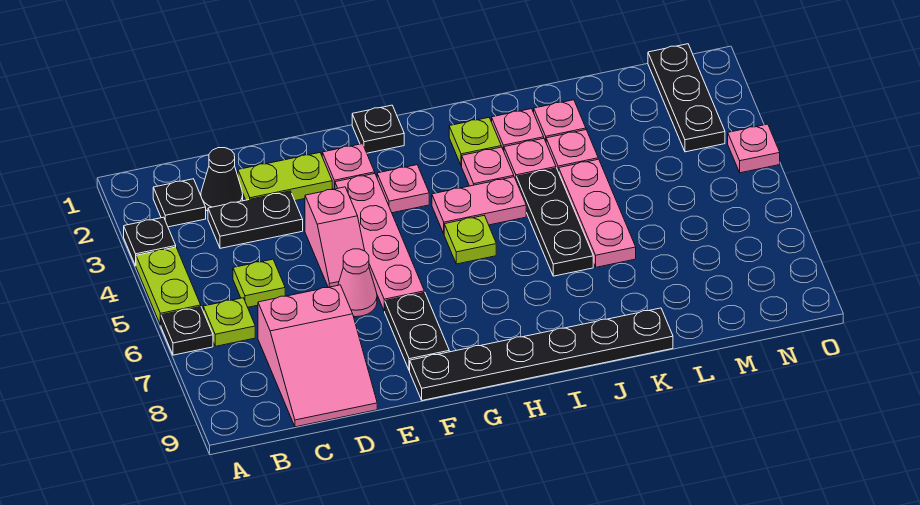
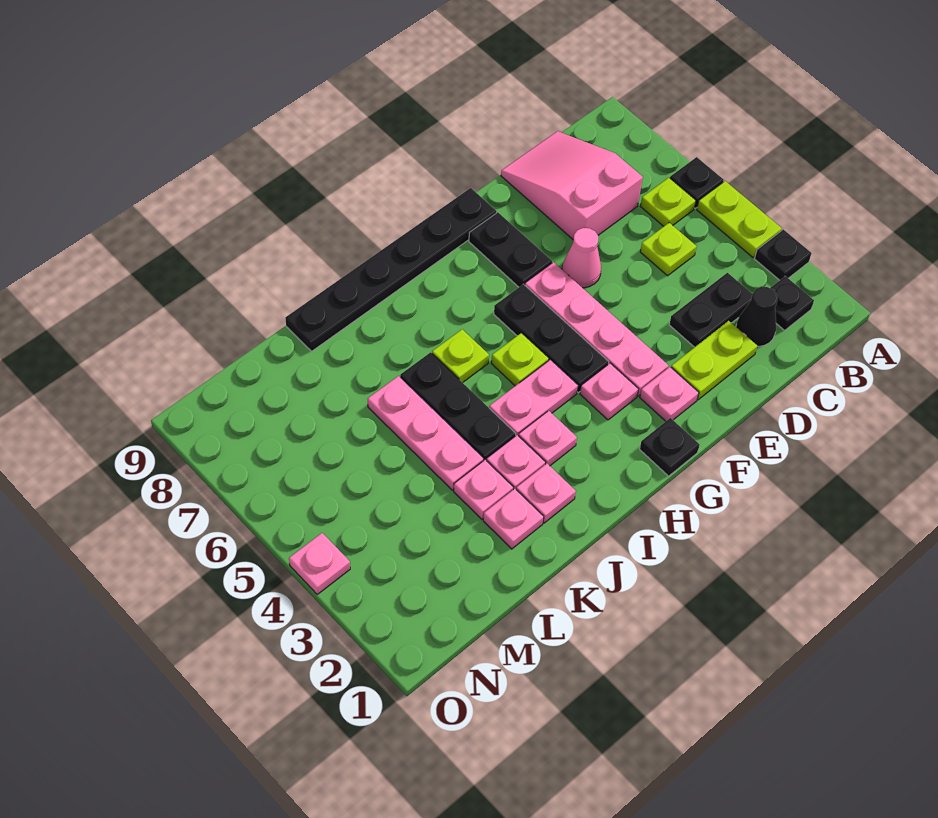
pink 1x2 slope [305,187,365,287] -> none
lime 1x1 plate [449,118,501,166] -> lime 1x1 plate moved to [432,329,489,383]
black 1x3 plate [648,44,725,152] -> black 1x3 plate moved to [494,284,609,393]

